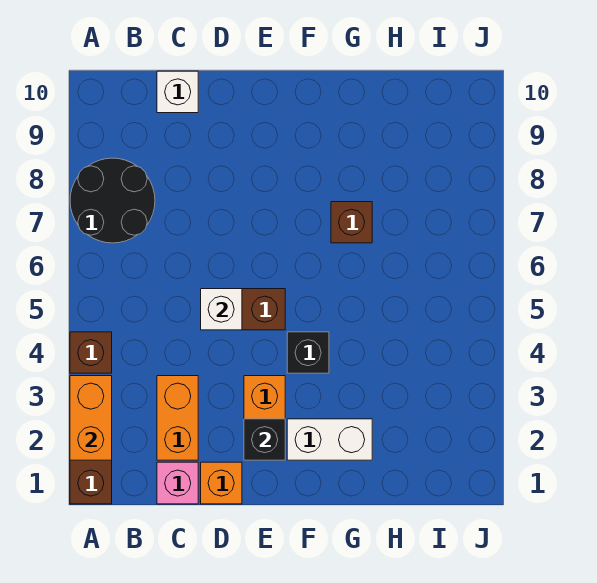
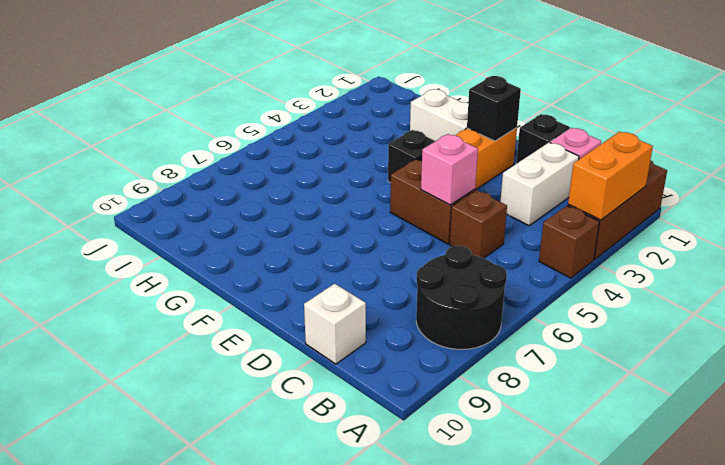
orange 1x2 brick [157,376,198,460] -> white 1x2 brick [500,142,579,226]
orange 1x1 brick [201,462,242,504] -> black 1x1 brick [516,114,570,164]
white 1x1 brick [201,289,242,330] -> pink 1x1 brick [421,134,478,205]
brown 1x1 brick [331,202,372,243] -> brown 1x1 brick moved to [450,190,507,258]

